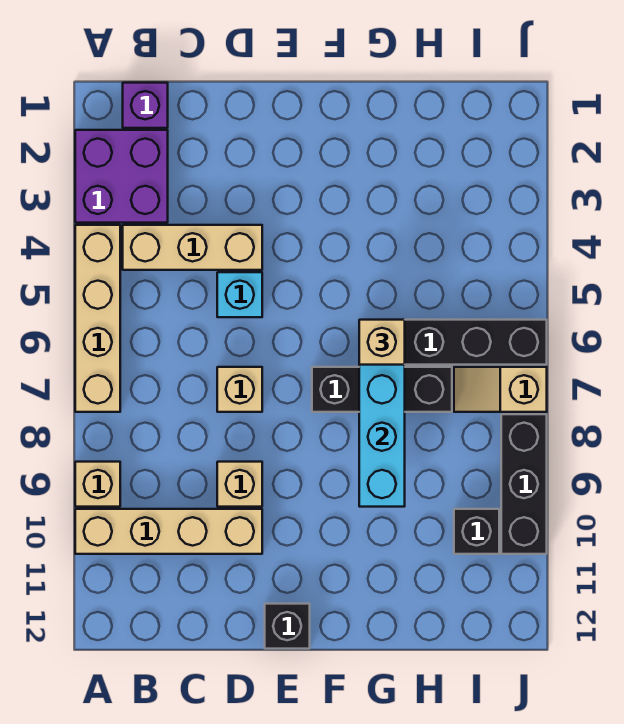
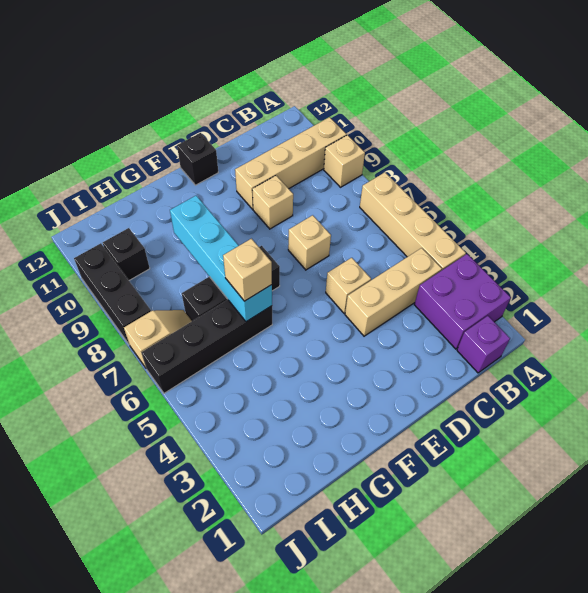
cyan 1x1 brick [217,272,262,317] -> tan 1x1 brick [326,258,371,313]

